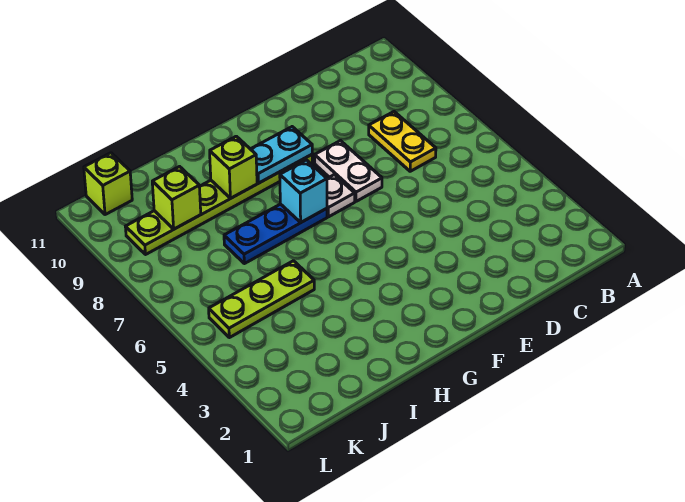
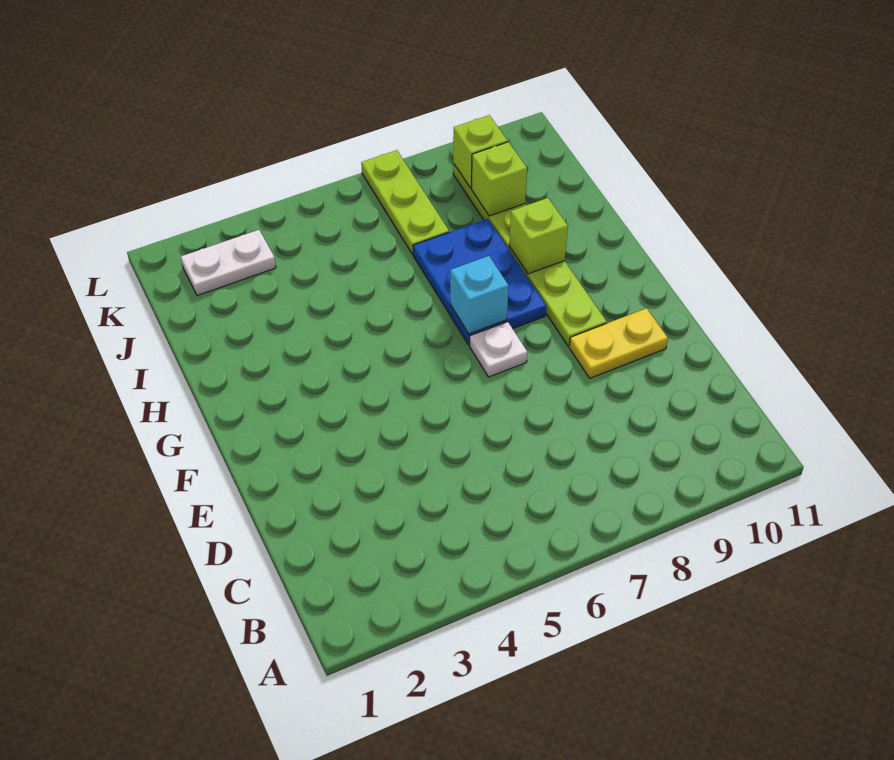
yellow 1x2 plate [369,112,436,171] -> yellow 1x2 plate moved to [569,308,668,378]
white 1x2 plate [315,141,382,201] -> white 1x2 plate moved to [181,230,276,296]
cyan 1x2 plate [251,127,312,183] -> none
blue 1x3 plate [224,204,327,264] -> blue 2x3 plate [413,219,546,345]
lime 1x3 plate [209,261,314,338] -> lime 1x3 plate moved to [361,150,449,254]
lime 1x1 brick [84,153,132,215] -> lime 1x1 brick moved to [453,115,508,188]

